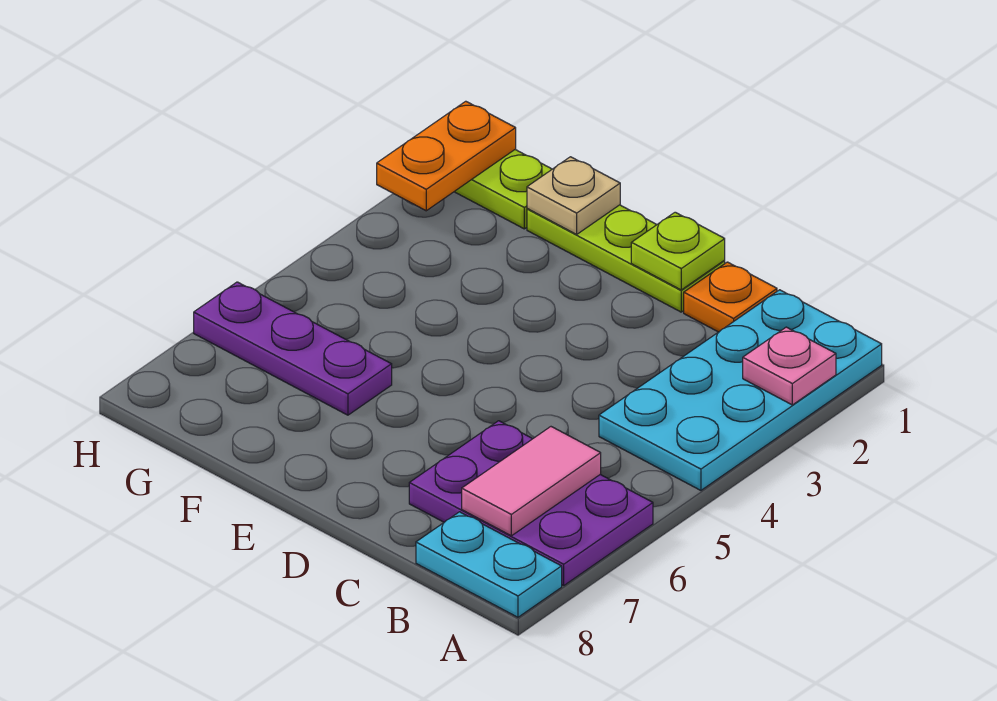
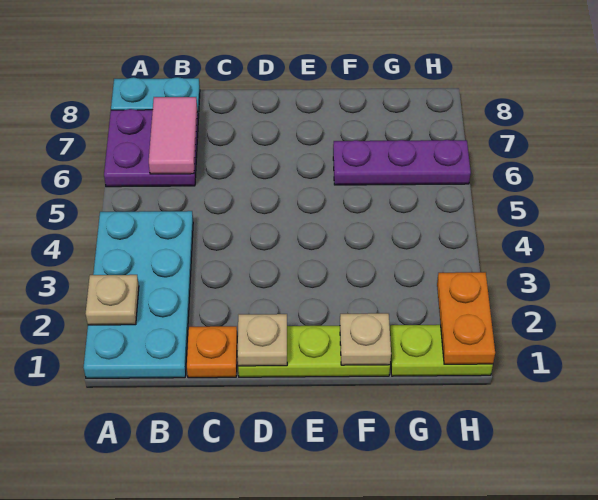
pink 1x1 plate [743,327,836,405] -> tan 1x1 plate [86,275,139,325]
purple 2x3 plate [409,421,653,586] -> purple 2x2 plate [104,109,198,187]
lime 1x1 plate [631,212,725,290] -> tan 1x1 plate [237,314,287,366]

